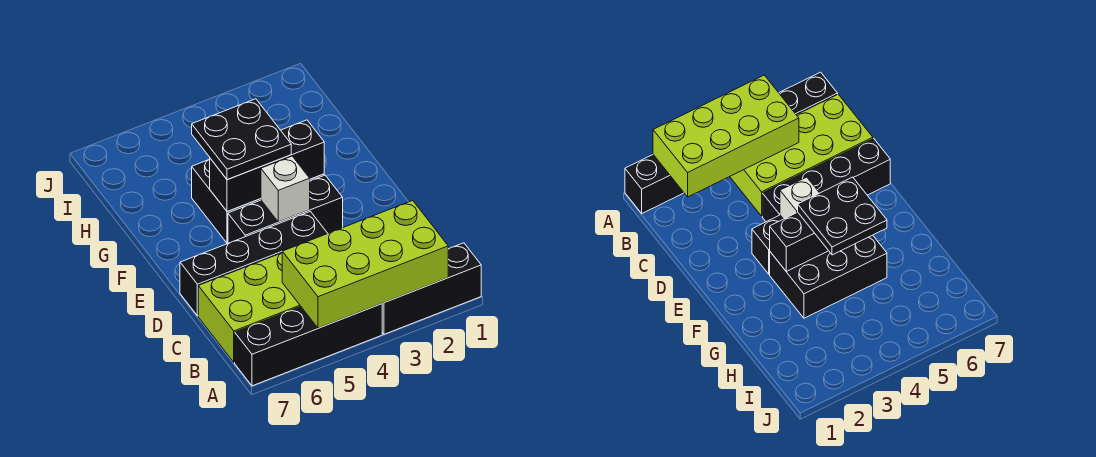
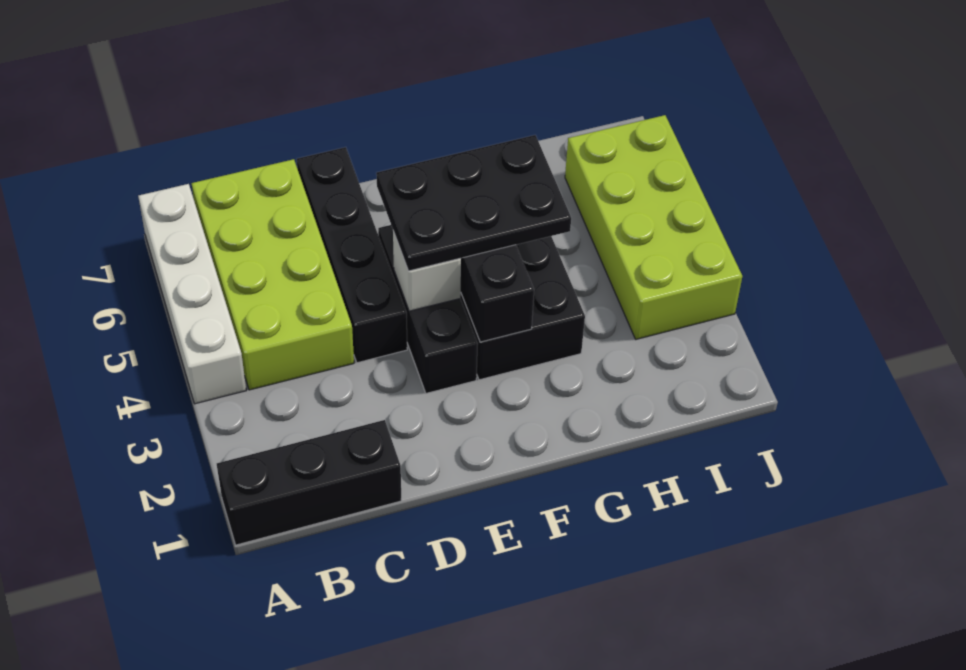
black 1x3 brick [382,243,481,334] -> black 1x3 brick turned to [217,420,401,545]
lime 2x4 brick [282,200,448,328] -> lime 2x4 brick moved to [565,115,742,339]
black 1x4 brick [235,304,382,386] -> white 1x4 brick [138,184,246,404]
black 2x2 plate [192,99,291,180] -> black 2x3 plate [376,135,571,271]

